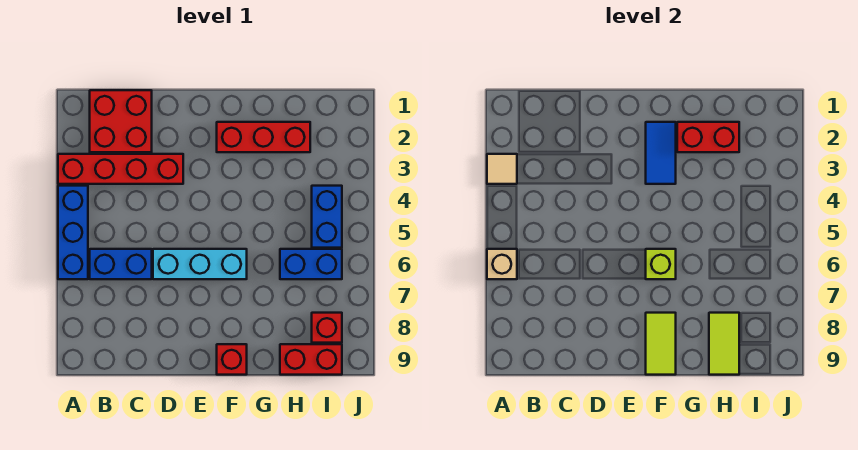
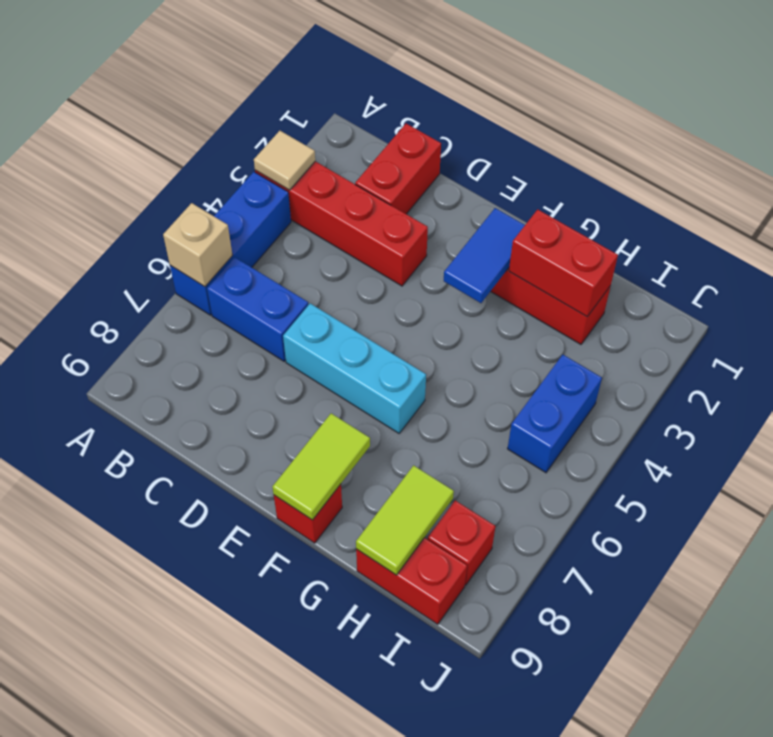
red 2x2 brick [90,90,152,152] -> red 1x2 brick [355,124,441,214]
lime 1x1 brick [646,249,676,279] -> none
blue 1x2 brick [280,249,342,279] -> none

